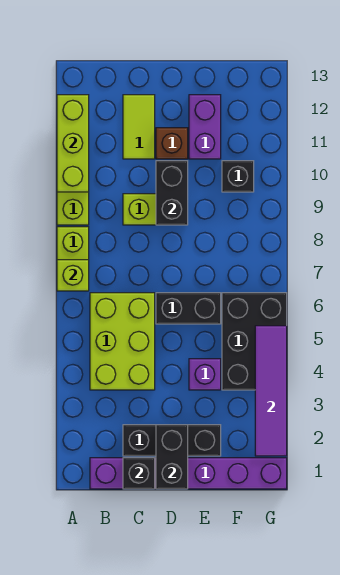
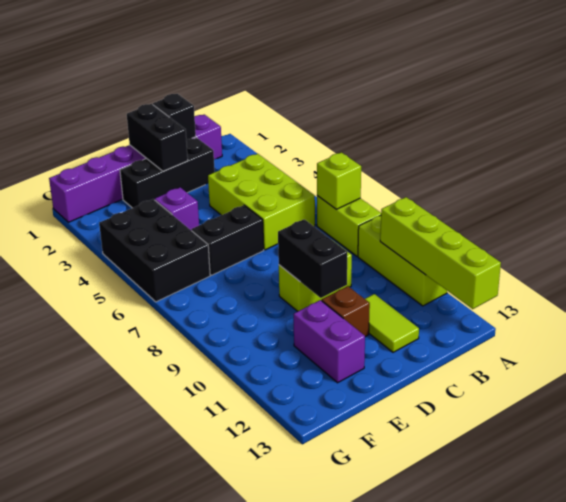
lime 1x3 brick [57,95,89,192] -> lime 1x4 brick [380,197,501,309]
black 1x1 brick [222,161,254,192] -> none
purple 1x4 tile [255,326,287,456] -> none

